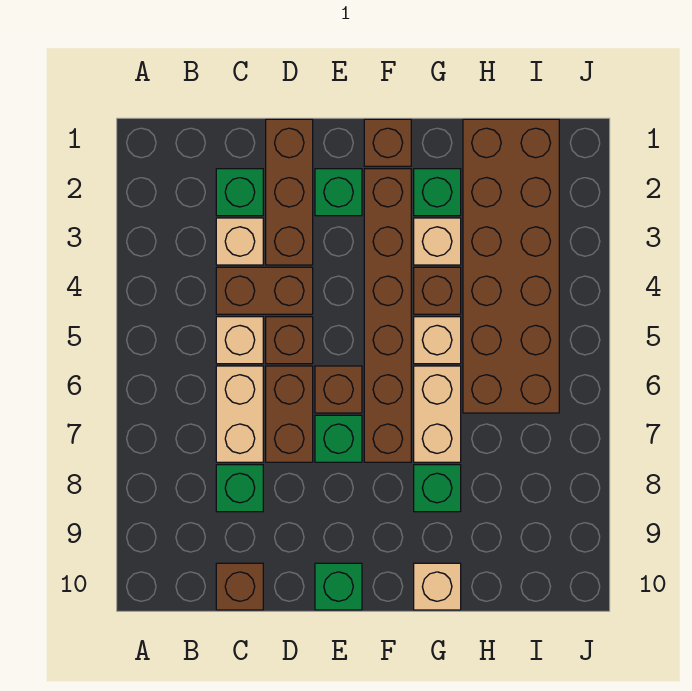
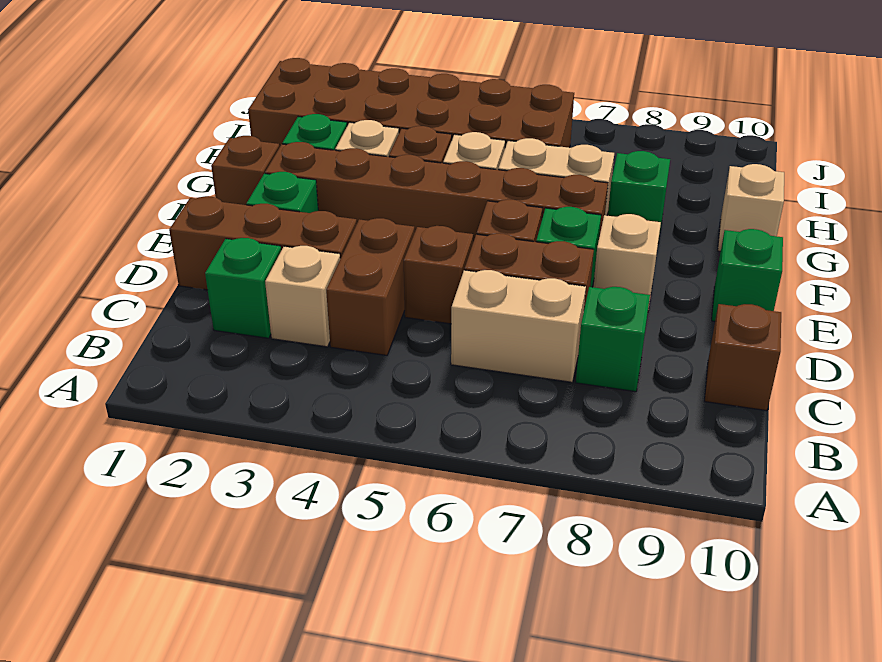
tan 1x1 brick [216,317,263,364] -> tan 1x1 brick moved to [593,214,661,310]

